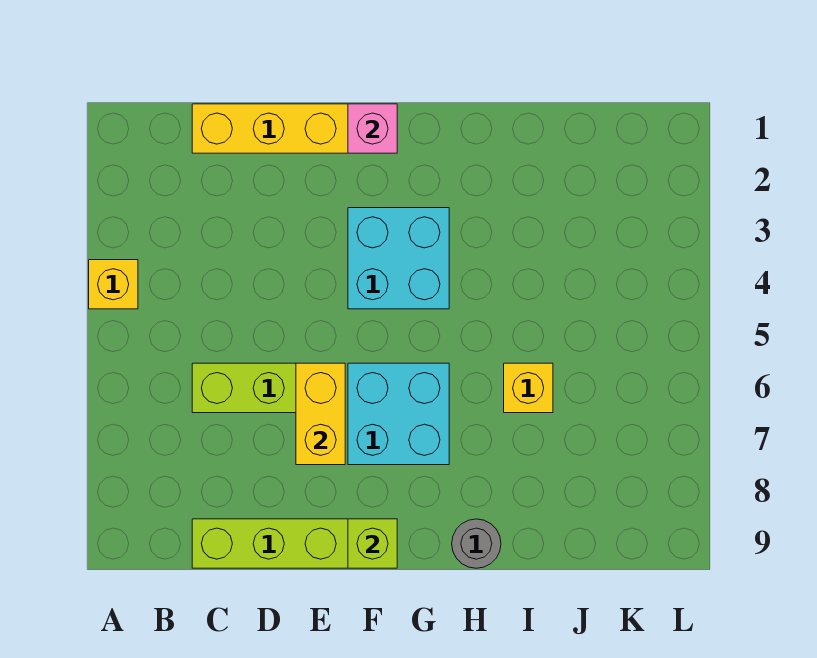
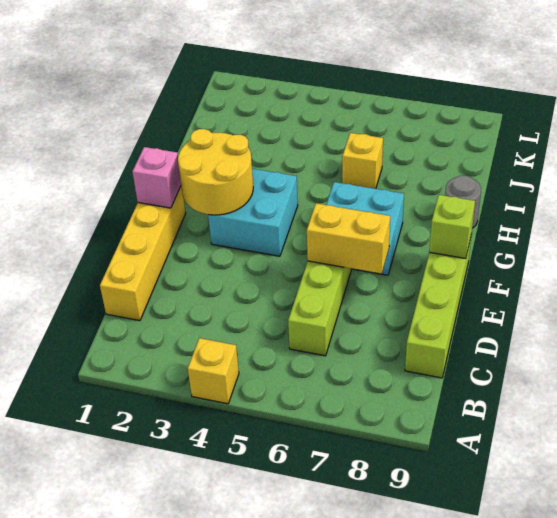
none -> yellow 2x2 round brick [178,129,253,215]

